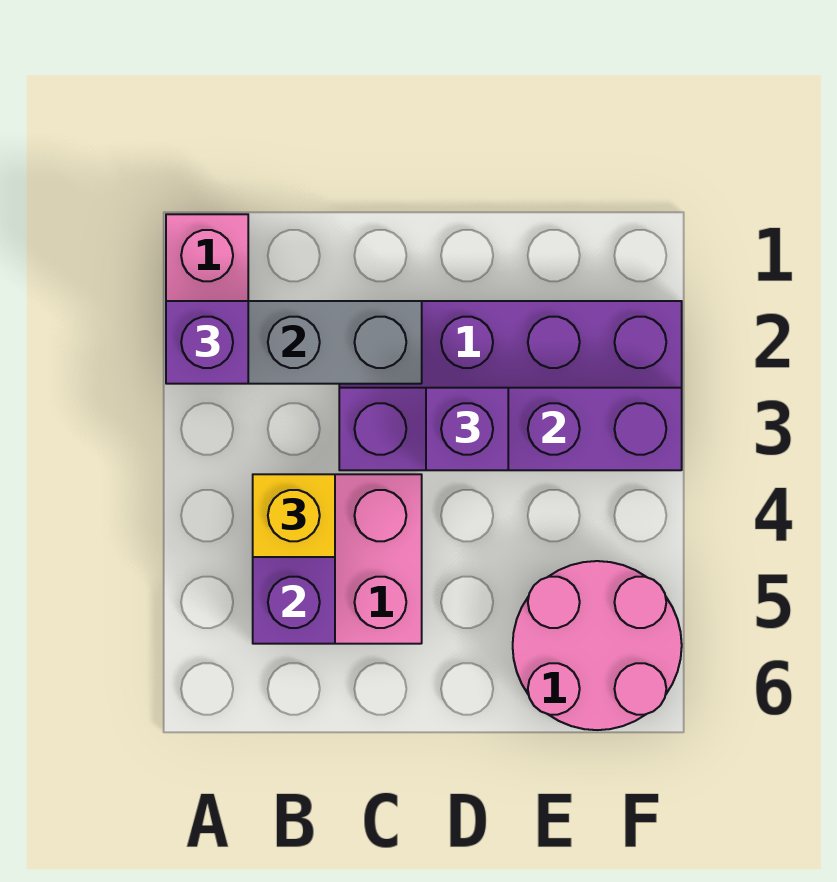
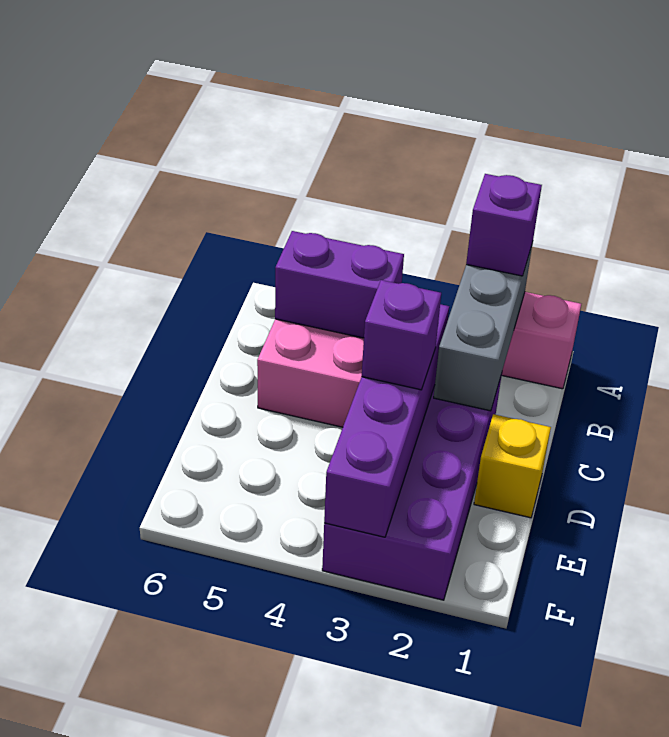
yellow 1x1 brick [253,474,335,557] -> yellow 1x1 brick moved to [474,414,551,518]
pink 2x2 round brick [513,561,682,730] -> none

